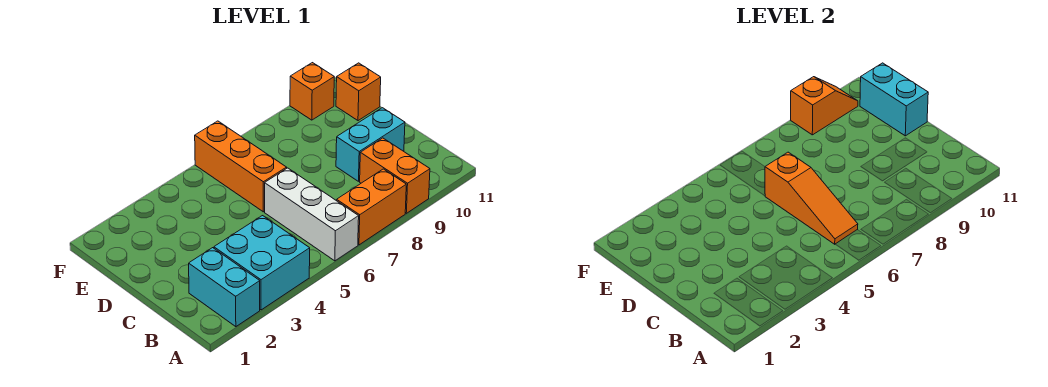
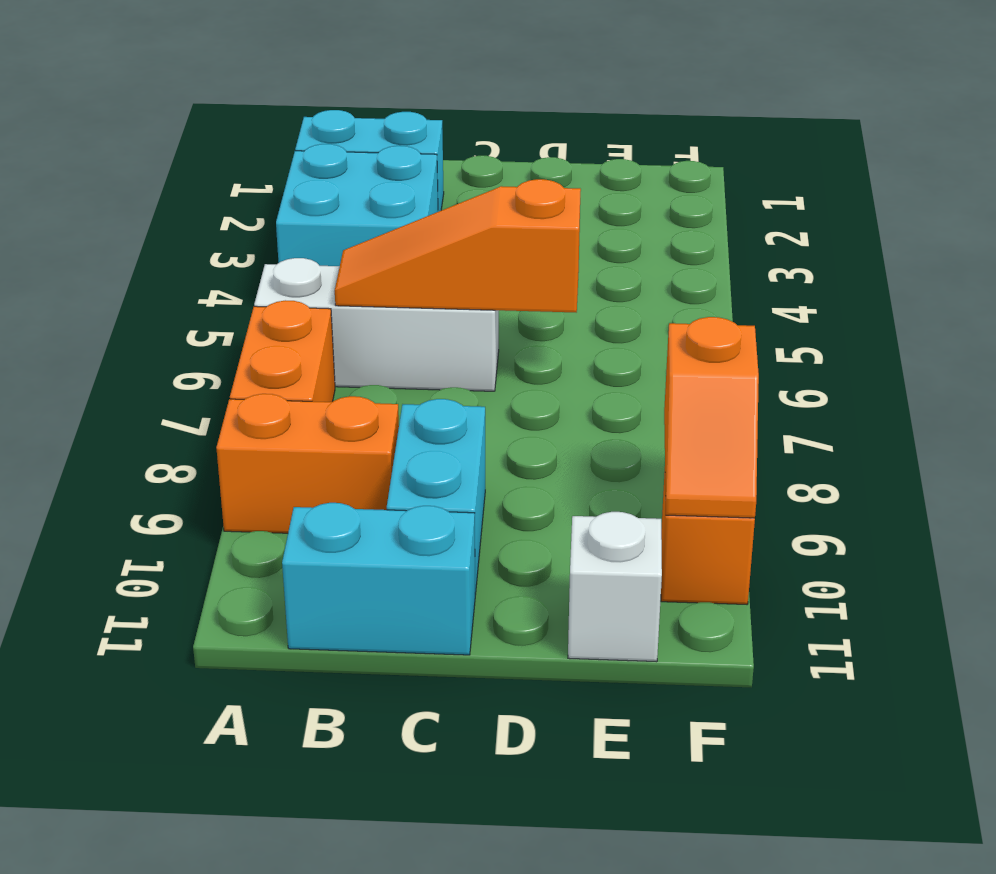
orange 1x3 brick [195,121,287,212] -> none
cyan 1x2 brick [860,63,928,136] -> cyan 1x2 brick moved to [282,503,475,655]
orange 1x1 brick [336,63,381,121] -> white 1x1 brick [568,512,662,662]

